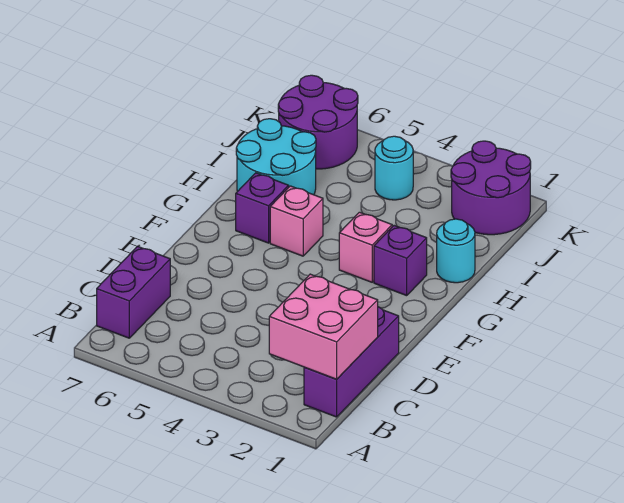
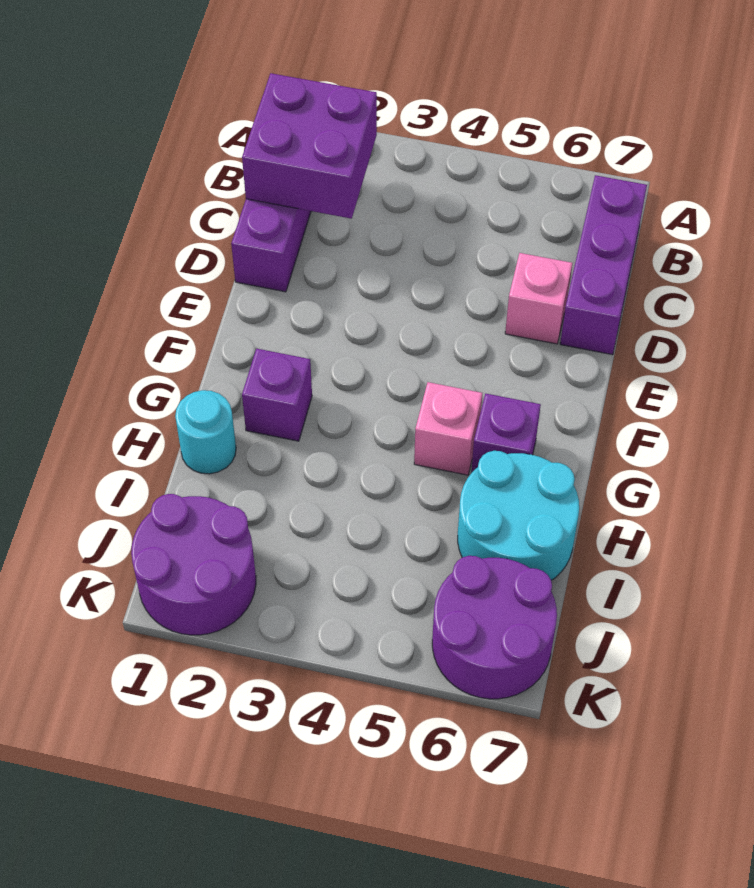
pink 2x2 brick [269,274,378,379] -> purple 2x2 brick [242,73,377,219]
purple 1x2 brick [97,246,170,338] -> purple 1x3 brick [560,175,647,355]
pink 1x1 brick [339,212,392,282] -> pink 1x1 brick moved to [505,253,572,344]
cyan 1x1 round brick [375,136,413,200] -> none

